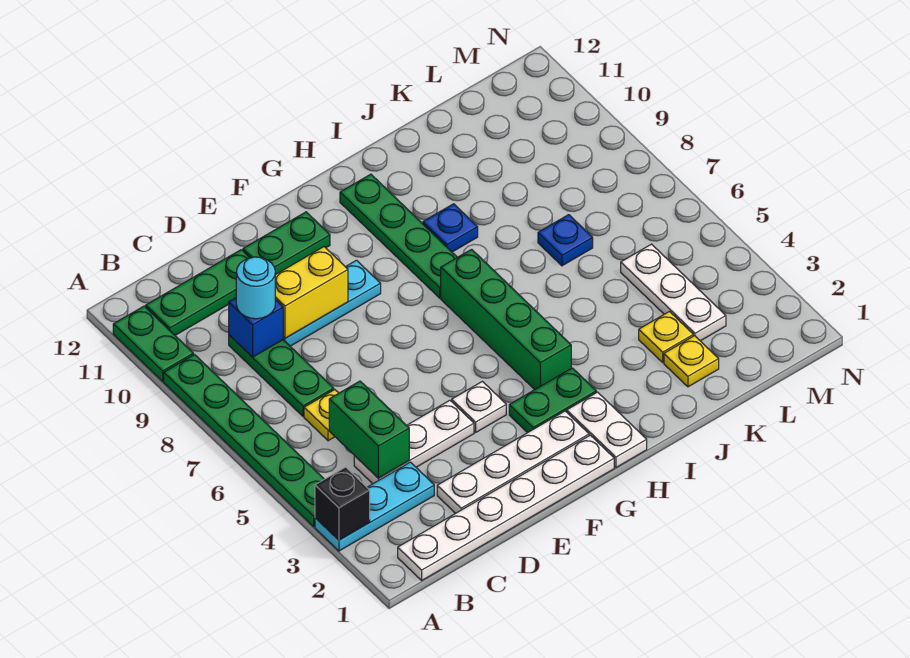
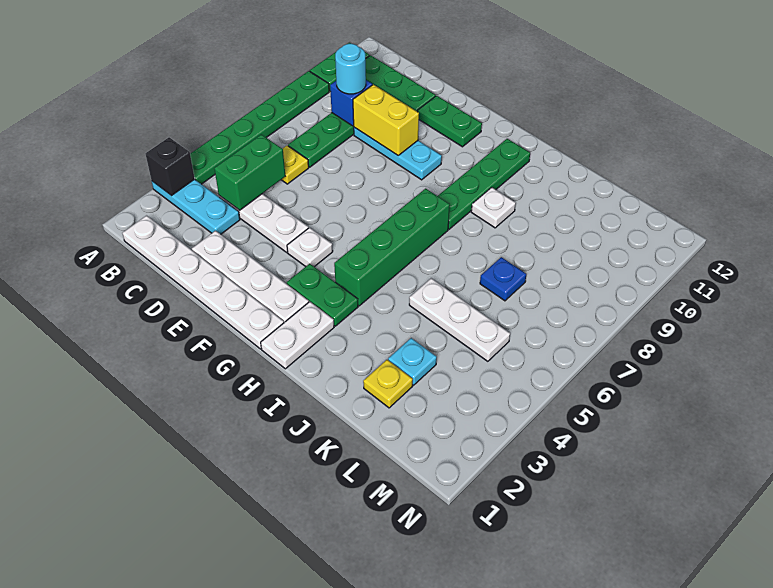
blue 1x1 plate [423,204,478,252] -> white 1x1 plate [471,187,516,228]
yellow 1x1 plate [639,312,693,362] -> cyan 1x1 plate [388,338,437,385]
white 1x3 plate [621,244,726,341] -> white 1x3 plate turned to [409,278,510,361]

